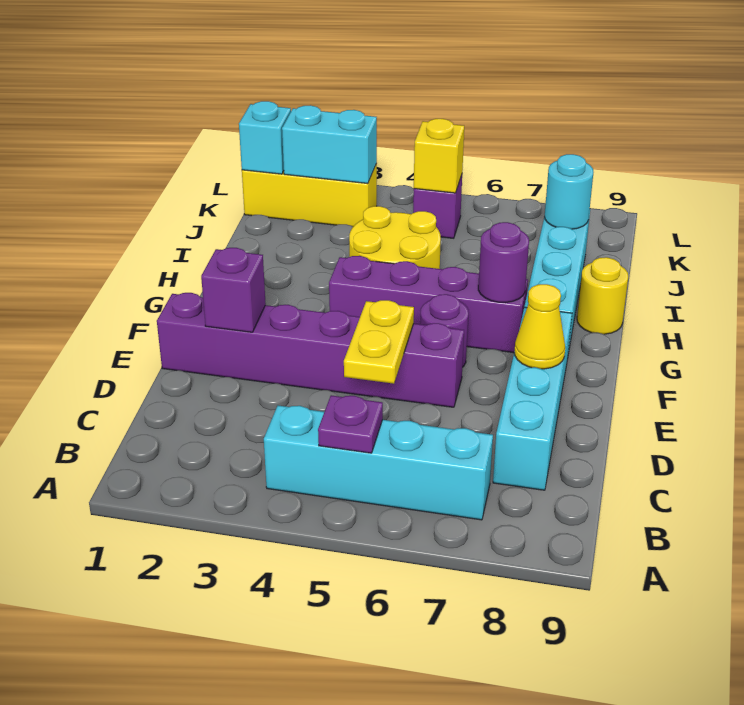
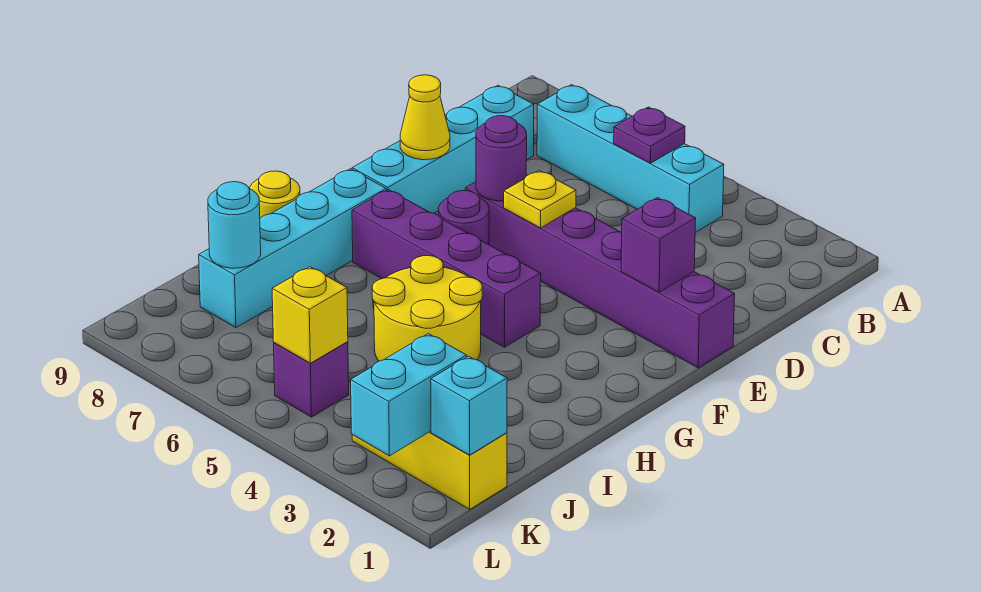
yellow 1x2 plate [344,300,414,384] -> yellow 1x1 plate [504,171,576,228]
purple 1x1 round brick [478,222,529,303] -> purple 1x1 round brick moved to [476,116,527,201]
cyan 1x2 brick [282,105,377,184] -> cyan 1x2 brick turned to [351,334,467,456]

